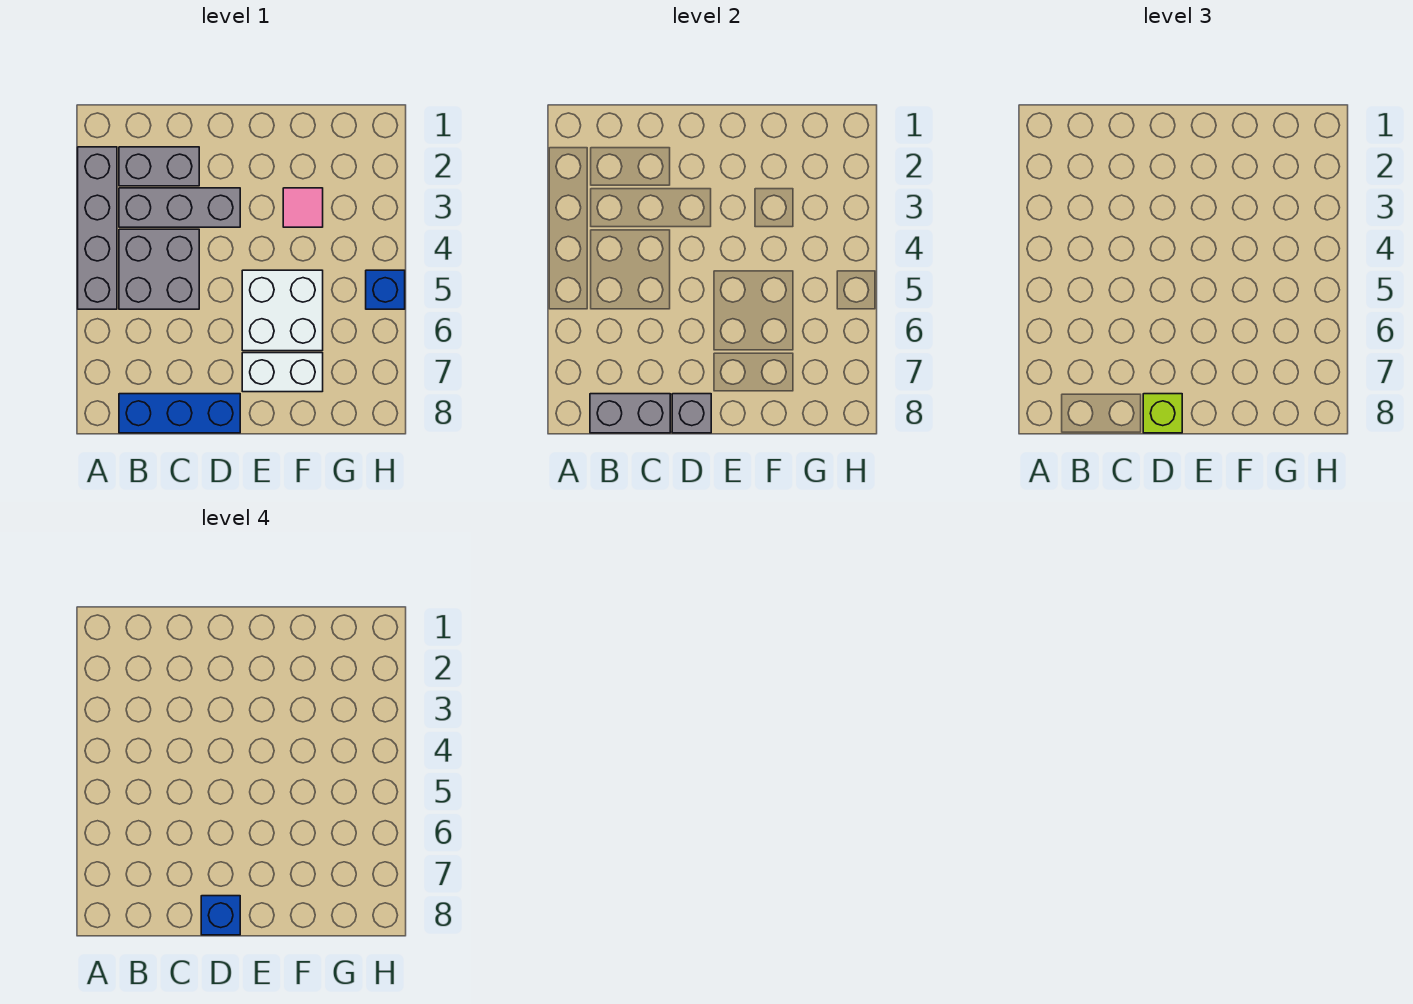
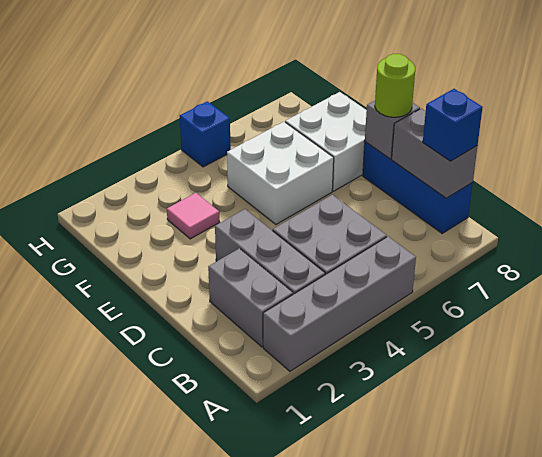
lime 1x1 brick [1143,394,1182,433] -> lime 1x1 round brick [375,54,415,117]
blue 1x1 brick [201,896,240,935] -> blue 1x1 brick moved to [423,89,483,161]
white 1x2 brick [242,353,323,392] -> white 2x2 brick [285,92,367,191]

